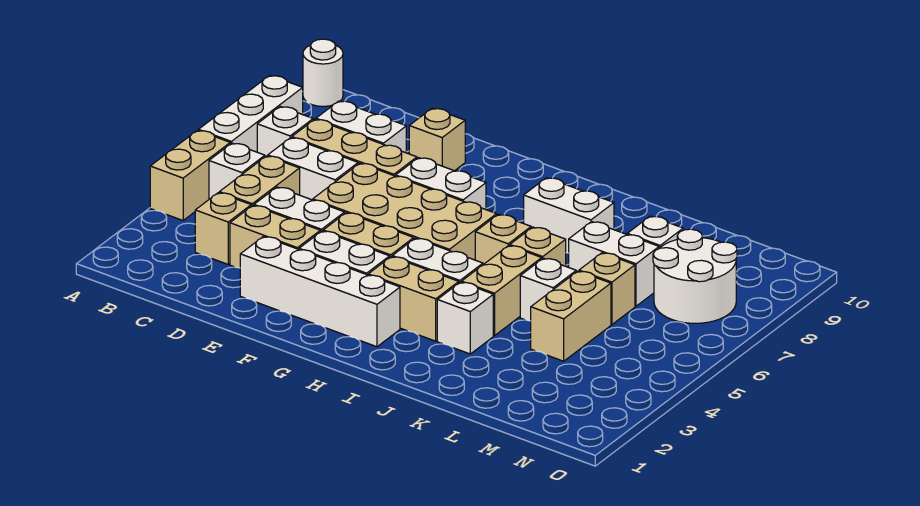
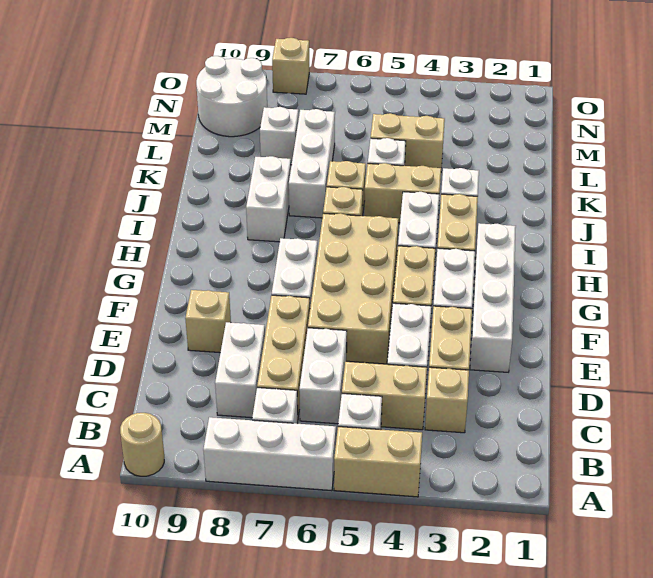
white 1x1 round brick [303,39,343,106] -> tan 1x1 round brick [120,413,164,476]
white 1x2 brick [569,222,659,306] -> white 1x3 brick [289,109,335,218]
tan 1x1 brick [579,253,635,325] -> tan 1x1 brick moved to [272,38,309,94]
white 2x2 round brick [653,229,737,323] -> white 2x2 round brick moved to [196,56,267,137]

